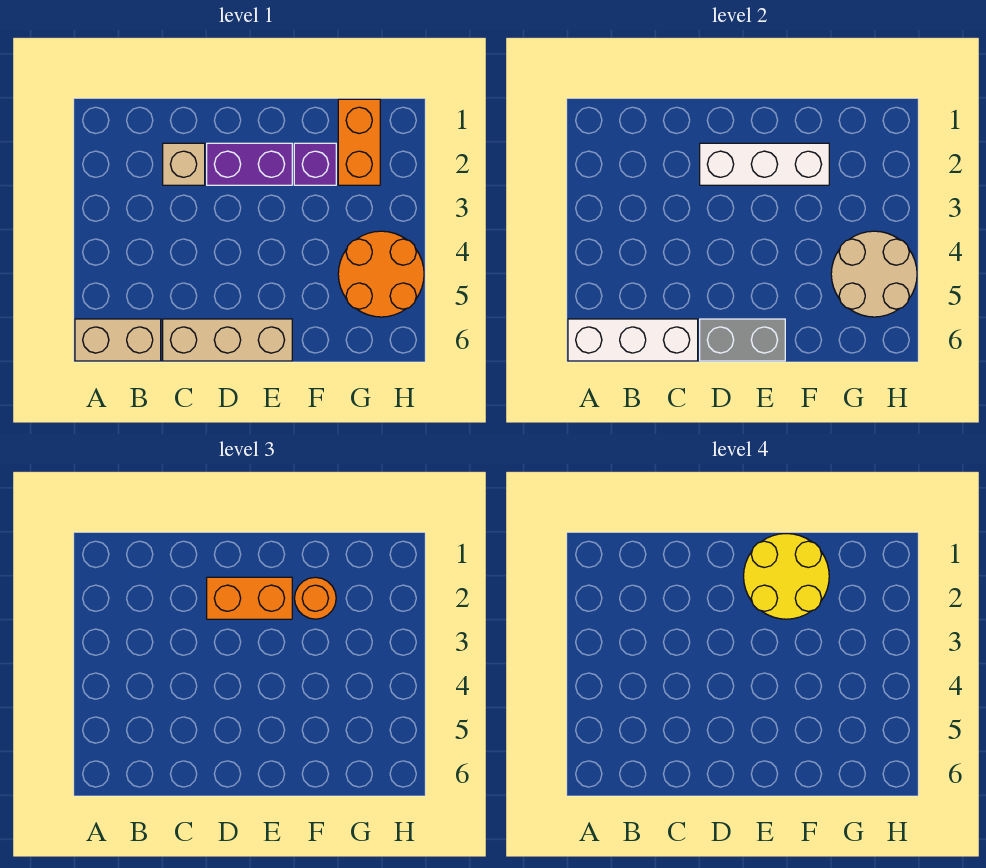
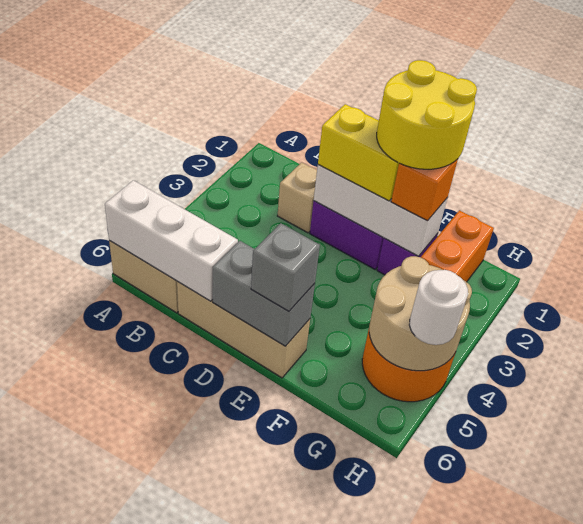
orange 1x2 brick [207,577,292,619] -> yellow 1x2 brick [318,104,399,201]
none -> grey 1x1 brick [251,223,320,311]
orange 1x1 round brick [294,577,336,619] -> orange 1x1 brick [391,159,458,221]
none -> white 1x1 round brick [409,270,468,345]

